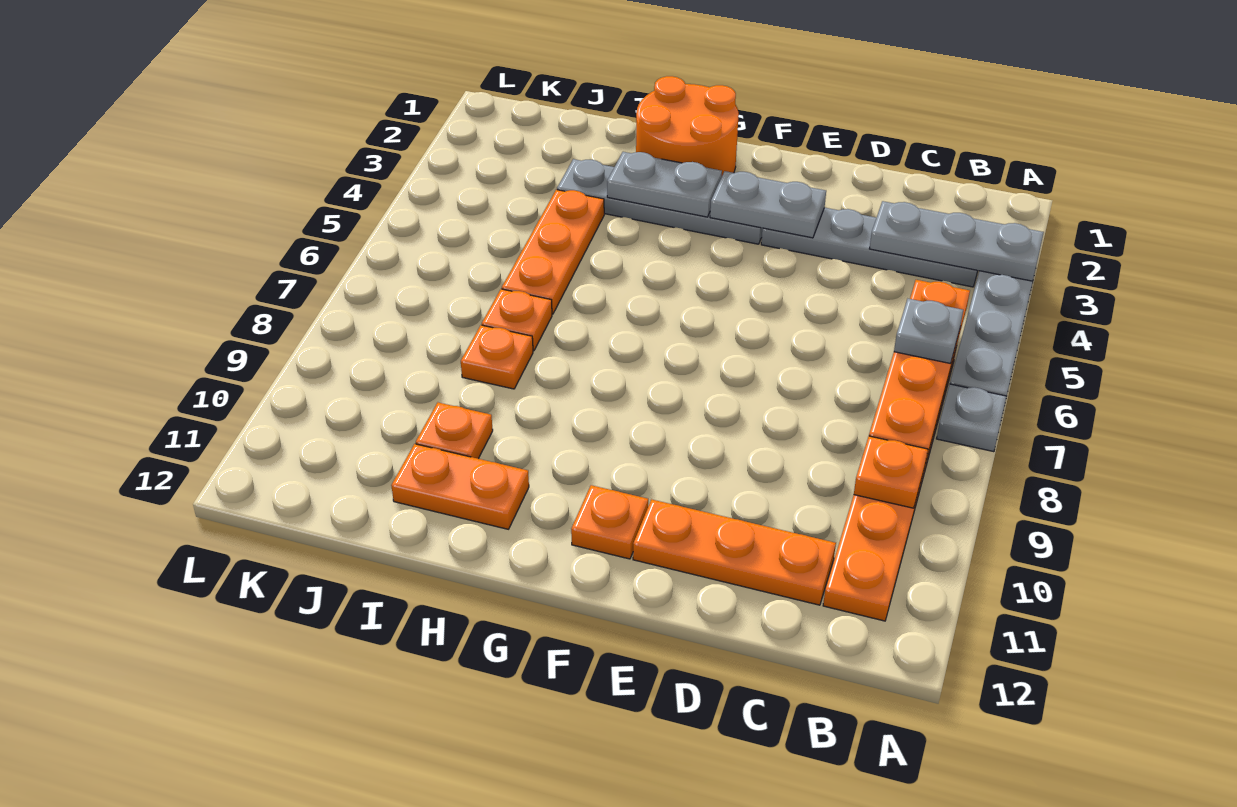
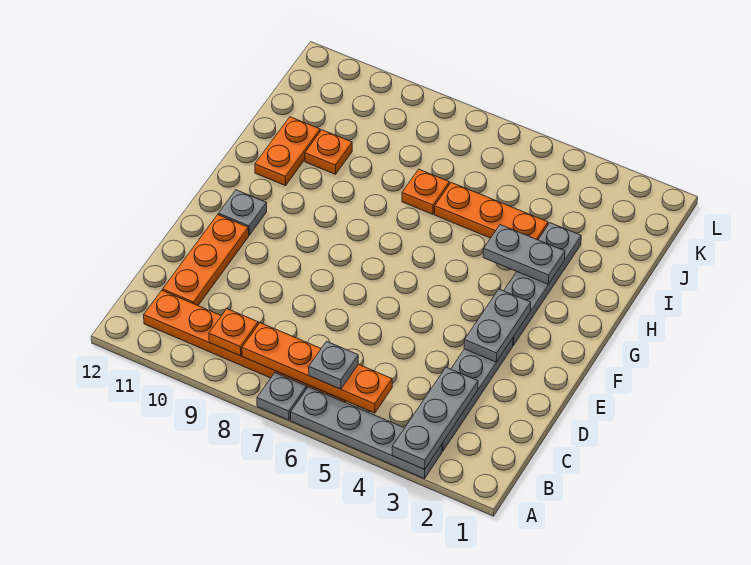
orange 1x1 plate [571,485,648,559] -> grey 1x1 plate [218,190,267,235]
orange 2x2 round brick [636,76,739,175] -> none
grey 1x2 plate [607,152,722,217] -> grey 1x2 plate turned to [483,225,565,284]
orange 1x1 plate [461,325,533,389] -> none

